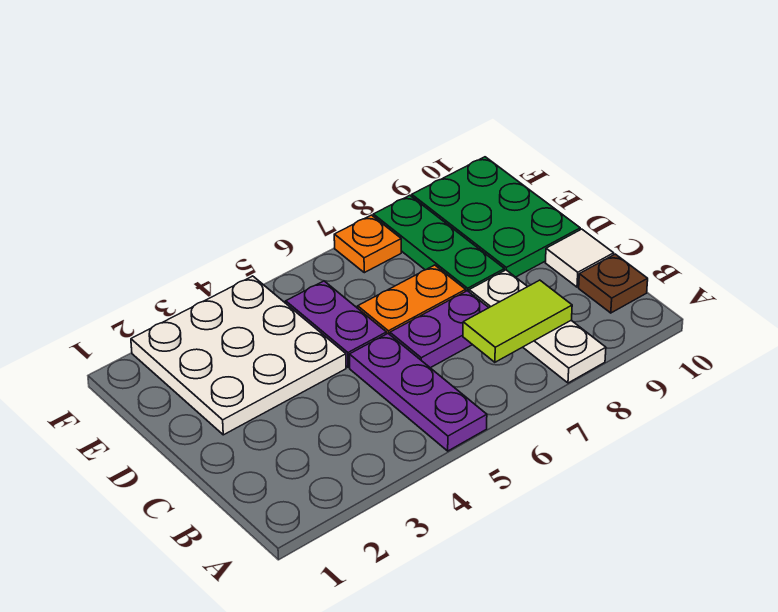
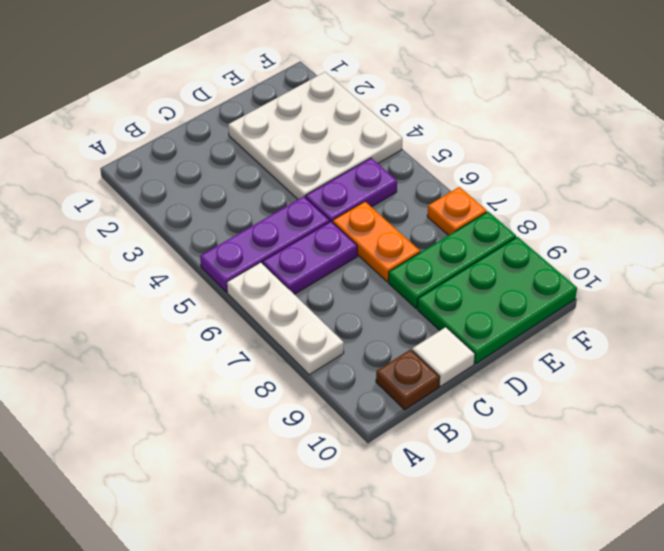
white 1x3 plate [469,270,606,383] -> white 1x3 plate turned to [227,262,344,375]
lime 1x2 tile [463,280,572,362] -> none
purple 1x2 plate [390,291,489,368] -> purple 1x2 plate turned to [263,221,357,294]

